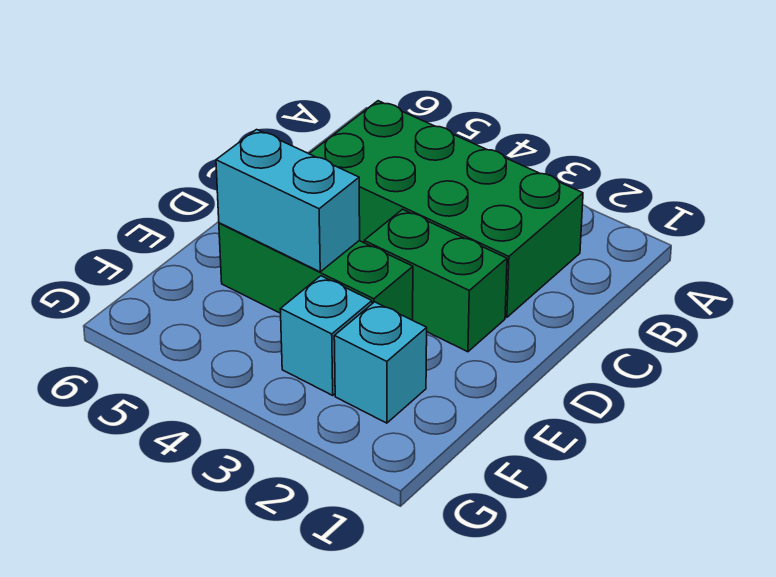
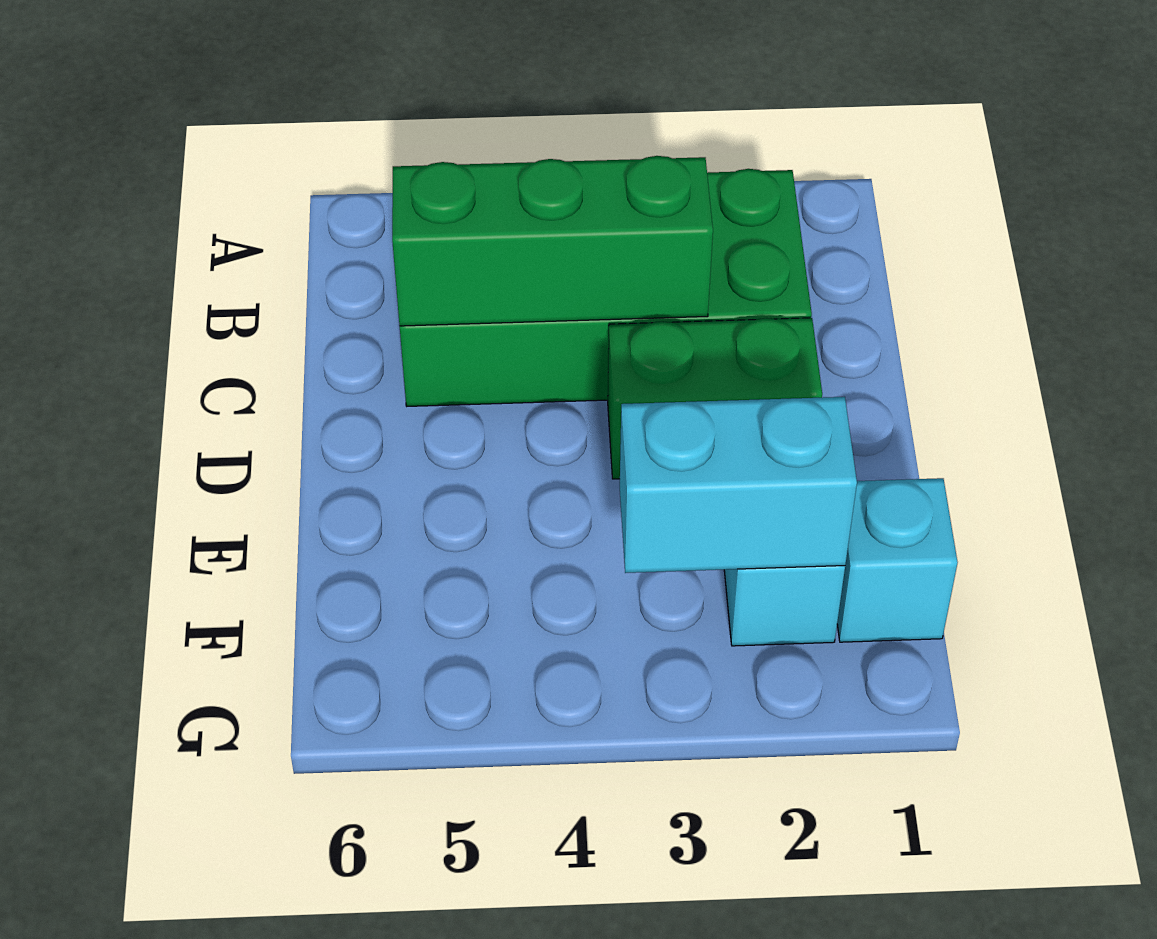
green 1x3 brick [219,223,413,320] -> green 1x3 brick moved to [392,156,713,326]
cyan 1x2 brick [216,130,360,272] -> cyan 1x2 brick moved to [620,397,857,573]
cyan 1x1 brick [281,276,372,395] -> cyan 1x1 brick moved to [837,478,958,642]

